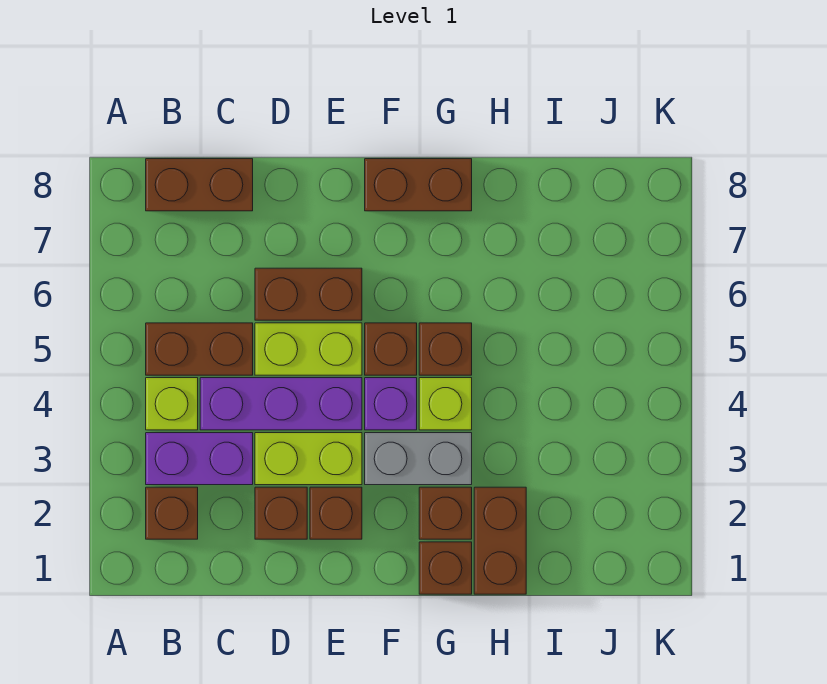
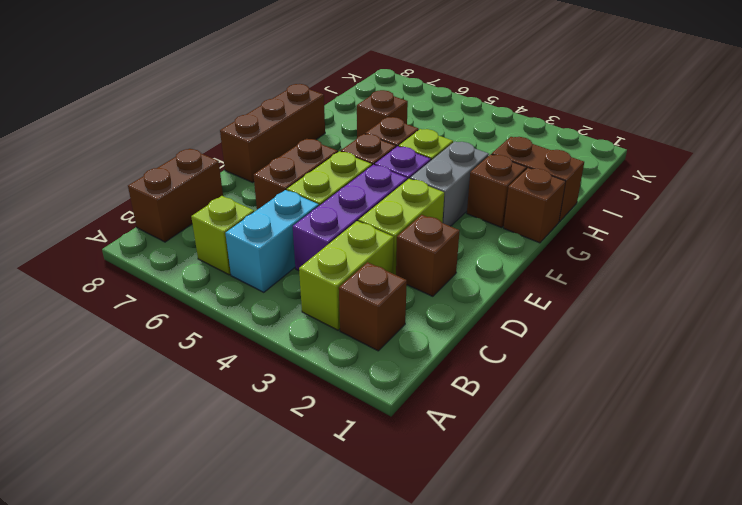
purple 1x2 brick [146,433,253,485] -> lime 1x2 brick [299,221,394,330]
lime 1x1 brick [146,378,198,430] -> lime 1x1 brick moved to [191,196,254,275]
brown 1x2 brick [146,323,253,375] -> cyan 1x2 brick [225,190,319,292]
brown 1x1 brick [310,487,362,539] -> brown 1x1 brick moved to [357,90,408,138]
brown 1x2 brick [365,159,472,211] -> brown 1x3 brick [220,84,325,182]

